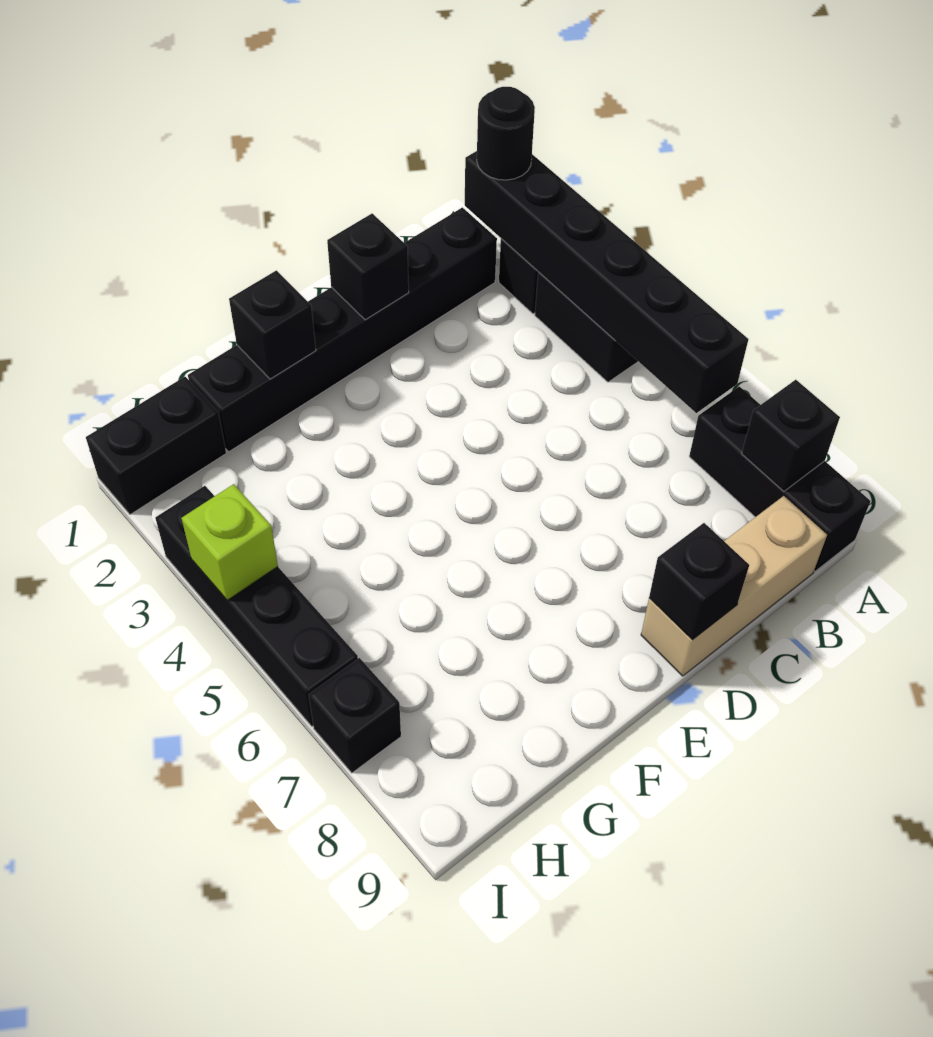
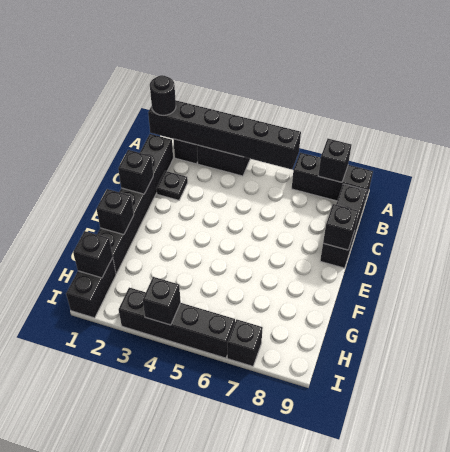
tan 1x3 brick [641,496,827,676] -> black 1x3 brick [320,184,367,268]
none -> black 1x1 plate [157,171,188,200]
none -> black 1x1 brick [73,231,113,278]
lime 1x1 brick [182,484,278,600] -> black 1x1 brick [143,277,181,325]

